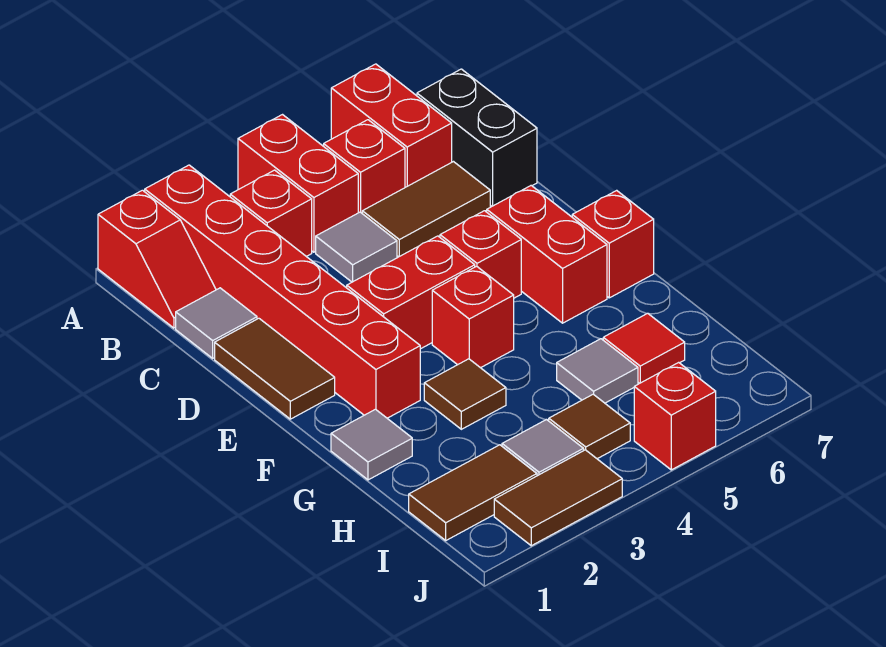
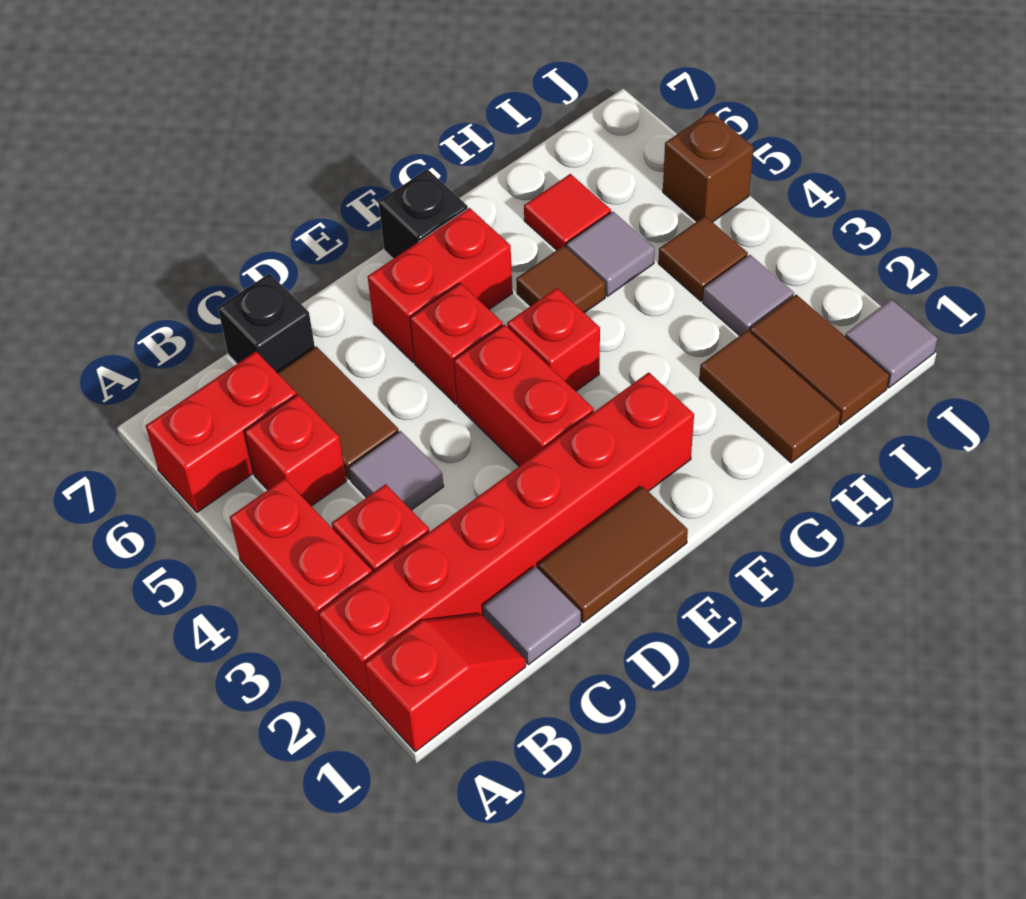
red 1x2 brick [238,115,358,252] -> red 1x2 brick turned to [230,478,372,652]
black 1x2 brick [417,69,537,206] -> black 1x1 brick [218,273,315,373]
red 1x1 brick [572,190,654,298] -> black 1x1 brick [379,169,468,259]
grey 1x1 tile [331,409,412,480] -> grey 1x1 tile moved to [845,299,937,388]
brown 1x1 tile [424,359,506,429] -> brown 1x1 tile moved to [516,246,605,313]
brown 1x2 tile [494,450,622,546] -> brown 1x2 tile moved to [699,330,841,463]
red 1x1 brick [634,362,716,470] -> brown 1x1 brick [663,111,754,222]

